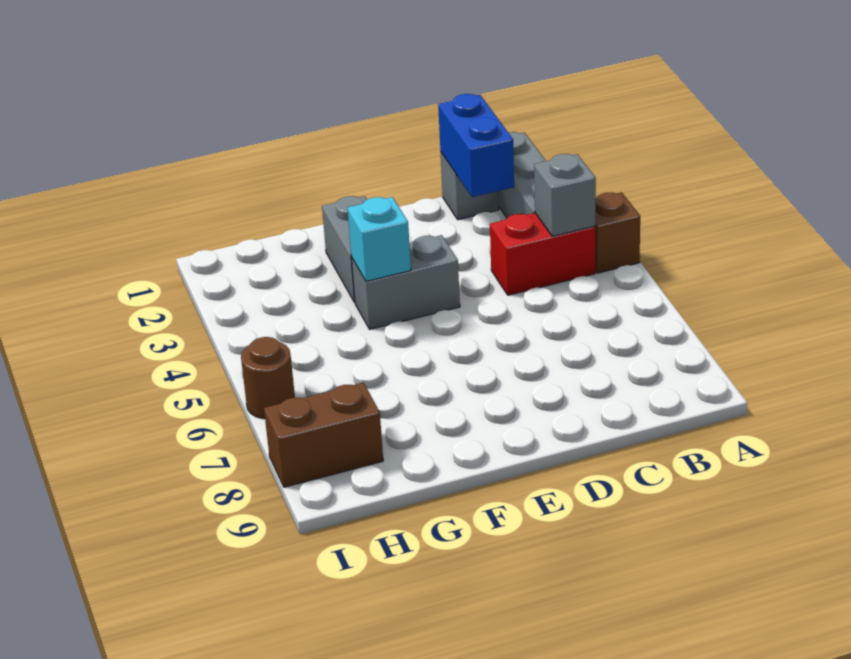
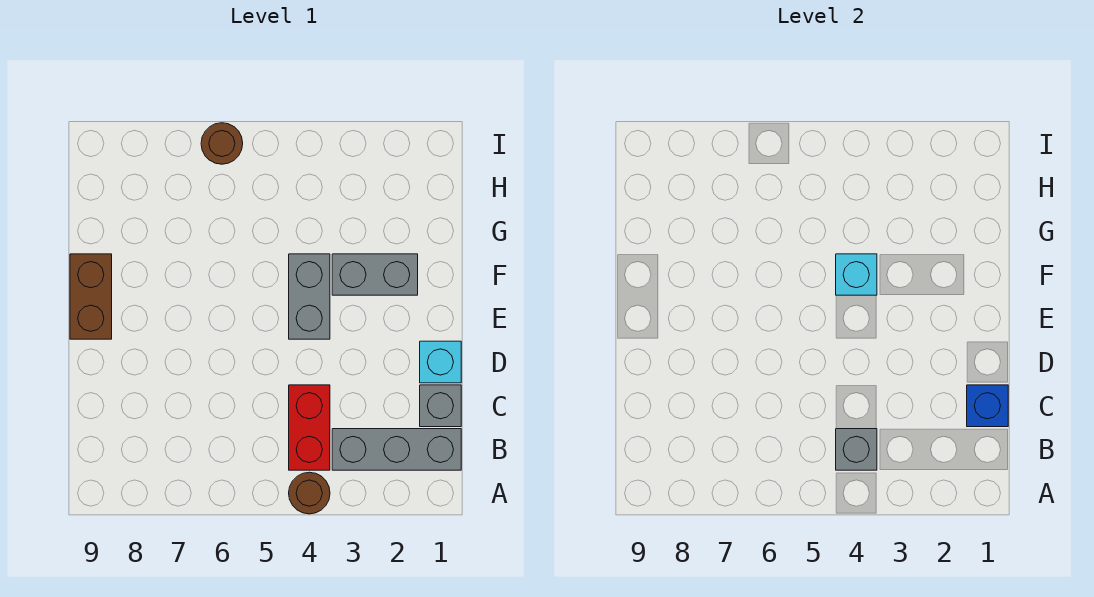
brown 1x1 brick [595,192,640,273] -> brown 1x1 round brick [289,472,330,514]
blue 1x2 brick [438,94,514,197] -> blue 1x1 brick [967,385,1008,427]
none -> cyan 1x1 brick [420,341,461,383]
brown 1x2 brick [264,383,383,487] -> brown 1x2 brick moved to [70,254,112,339]

